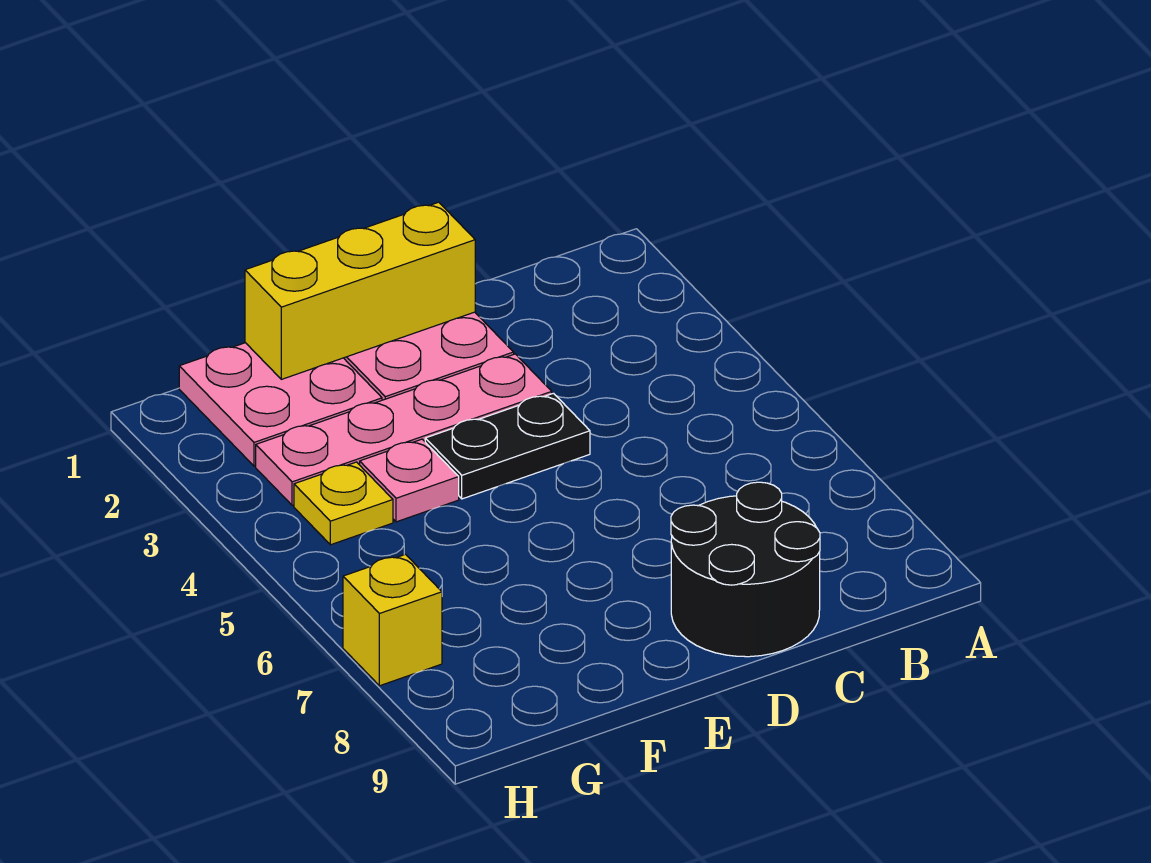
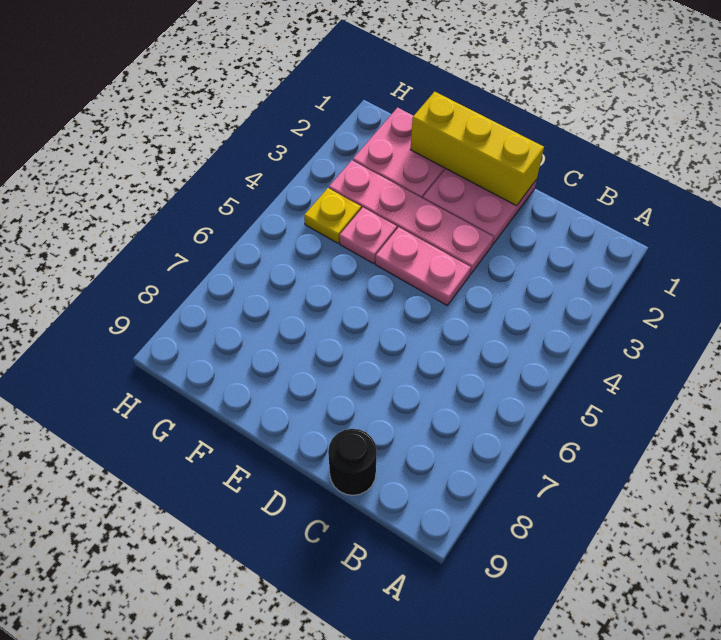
black 2x2 round brick [671,482,820,657] -> black 1x1 round brick [328,429,377,495]
black 1x2 plate [425,393,590,499] -> pink 1x2 plate [375,227,471,305]
yellow 1x1 brick [343,554,442,686] -> none

